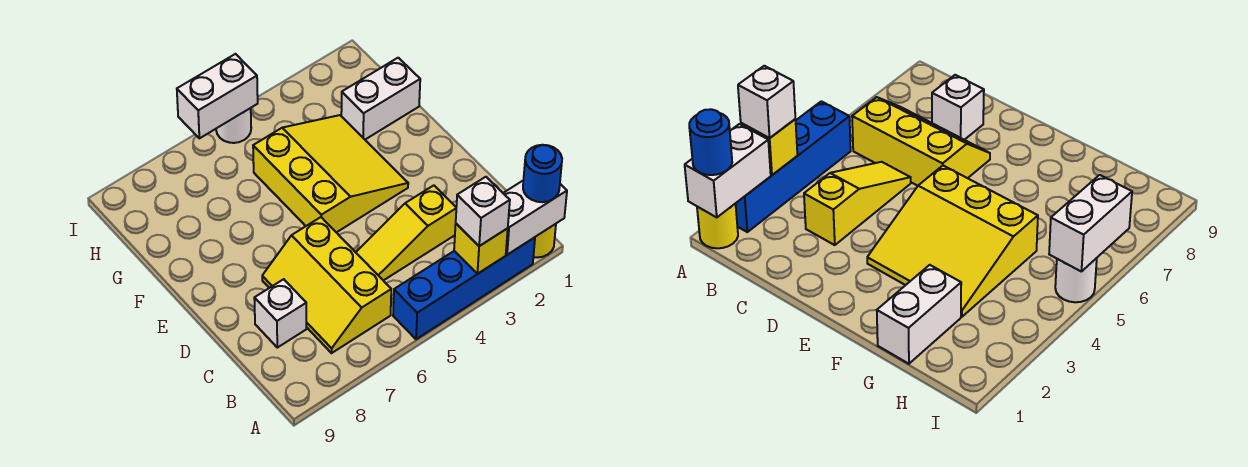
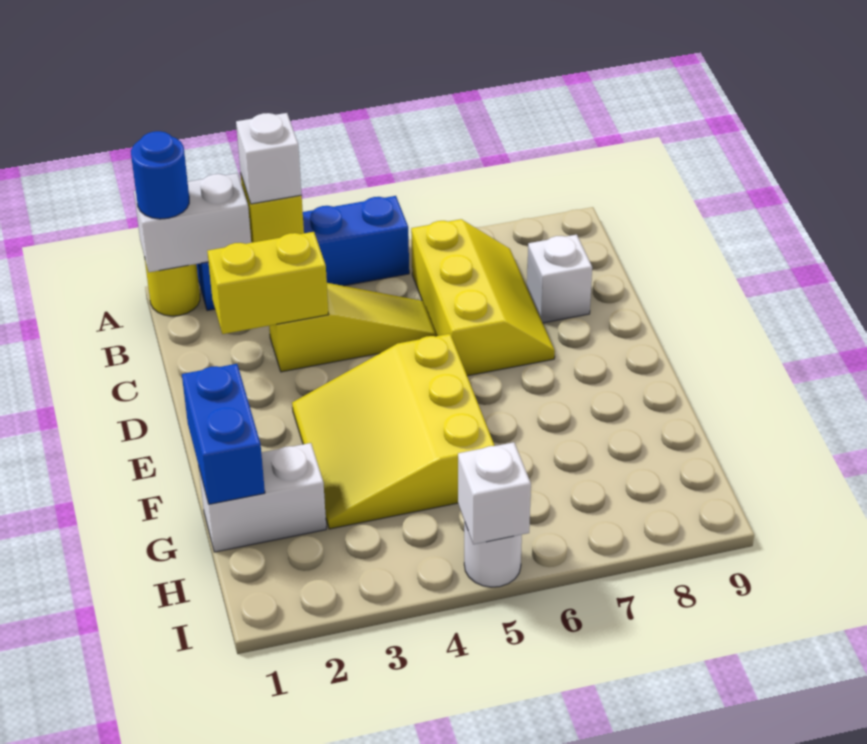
none -> yellow 1x2 brick [207,232,328,334]
none -> blue 1x2 brick [182,364,265,504]
white 1x2 brick [177,54,258,138] -> white 1x1 brick [458,442,531,544]

